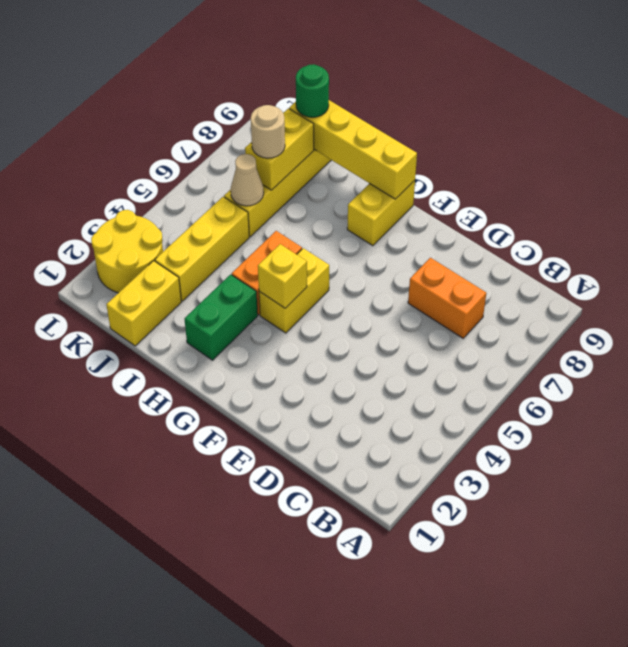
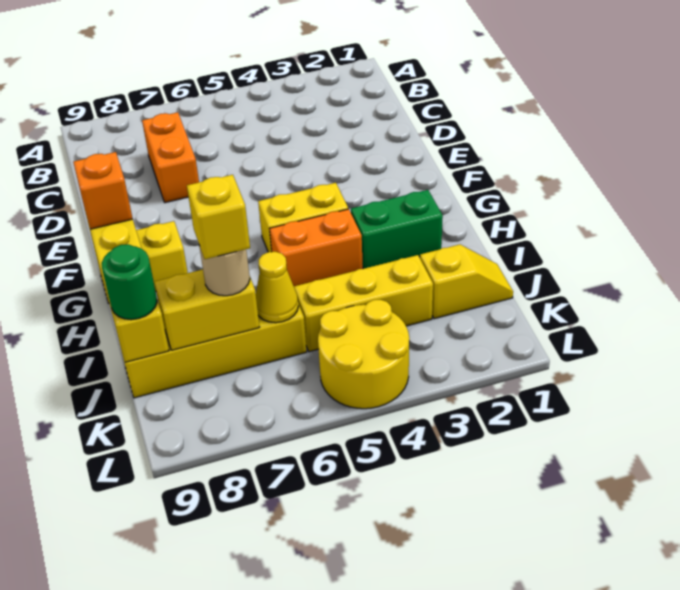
yellow 1x1 brick [258,244,307,308] -> yellow 1x1 brick moved to [187,175,250,259]
none -> orange 1x1 brick [73,152,133,229]
yellow 1x2 brick [106,261,181,346] -> yellow 1x2 slope [420,244,513,319]
tan 1x1 cone [231,154,264,206] -> yellow 1x1 cone [256,252,298,323]
yellow 2x2 round brick [91,210,163,293] -> yellow 2x2 round brick moved to [318,300,409,409]

